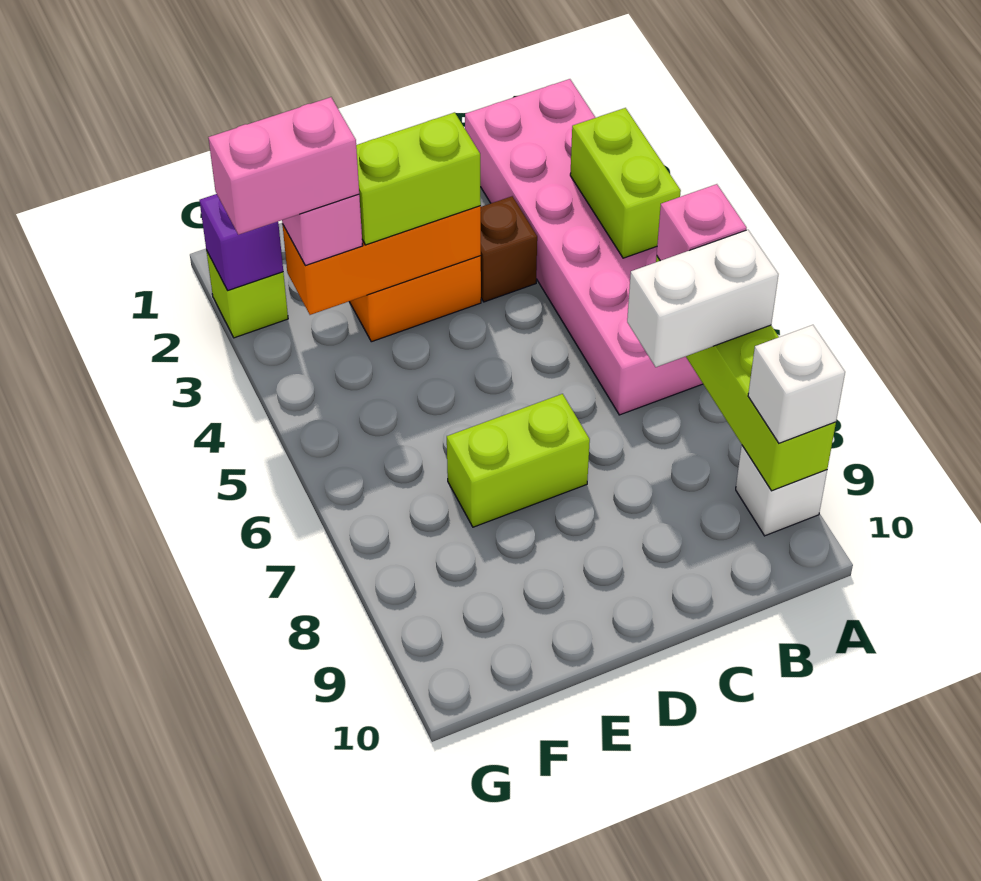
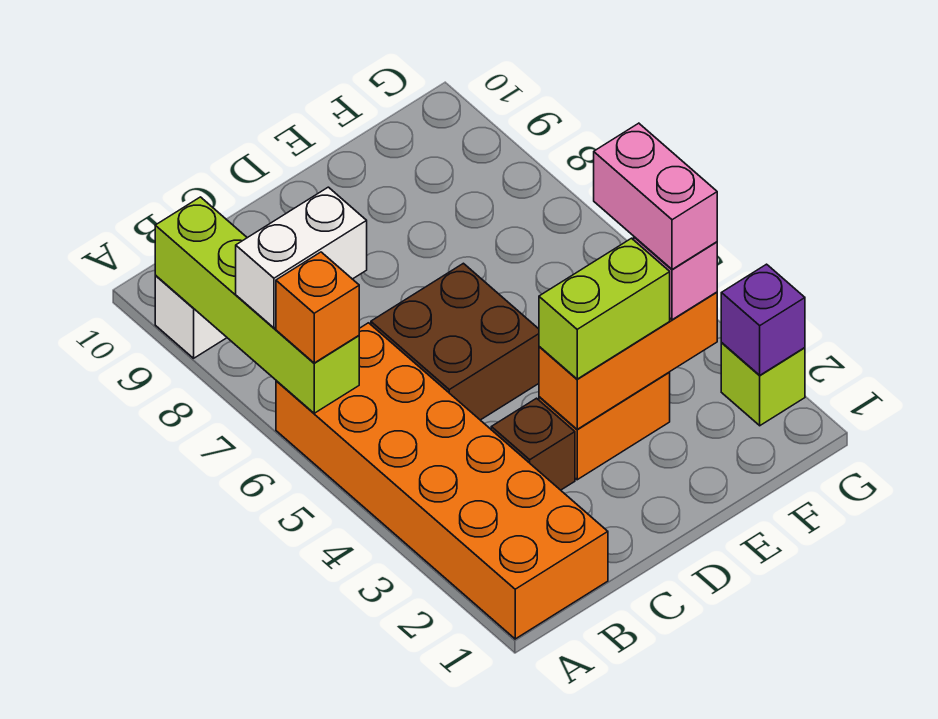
pink 2x6 brick [465,79,703,415] -> orange 2x6 brick [276,323,608,639]
lime 1x2 brick [570,108,681,258] -> none
pink 1x1 brick [657,184,746,261] -> orange 1x1 brick [276,252,359,363]
white 1x1 brick [748,325,845,443] -> none
none -> brown 2x2 brick [371,263,539,420]
lime 1x2 brick [447,394,590,527] -> none
pink 1x2 brick [208,97,359,235] -> pink 1x2 brick turned to [594,123,717,269]

